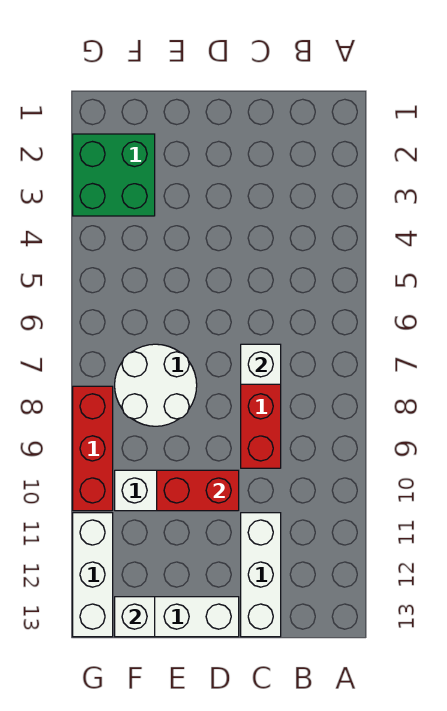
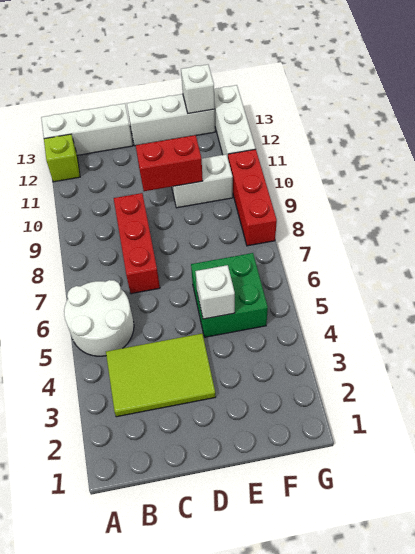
none -> lime 1x1 brick [44,134,80,182]
none -> lime 2x3 tile [106,334,216,417]
white 1x1 brick [241,344,281,384] -> white 1x1 brick moved to [195,265,235,319]
white 1x3 brick [241,513,281,637] -> white 1x3 brick turned to [41,103,133,155]
white 2x2 round brick [115,344,197,426] -> white 2x2 round brick moved to [64,280,134,356]
green 2x2 brick [73,134,155,216] -> green 2x2 brick moved to [191,253,268,337]

